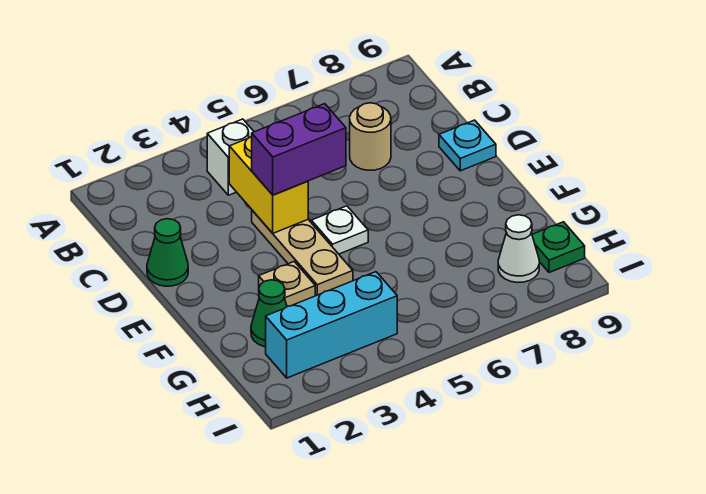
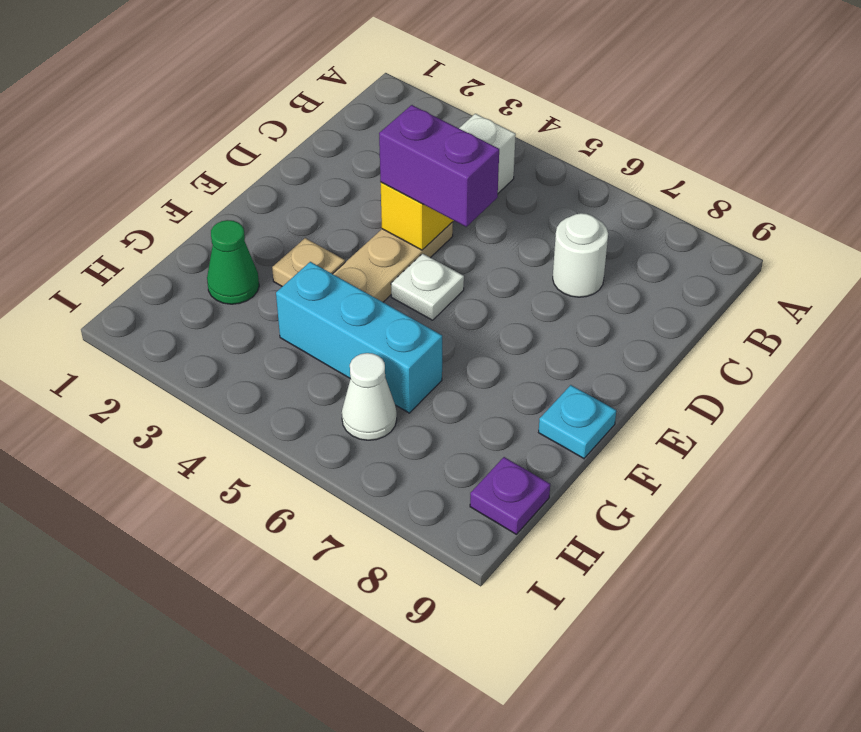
tan 1x1 round brick [350,103,391,170] -> white 1x1 round brick [553,213,608,297]
green 1x1 cone [147,219,188,286] -> none
cyan 1x1 plate [439,120,496,171] -> cyan 1x1 plate moved to [539,385,616,458]
cyan 1x3 brick [266,272,397,378] -> cyan 1x3 brick moved to [276,262,442,413]
white 1x1 cone [498,215,539,283] -> white 1x1 cone moved to [342,353,397,440]
green 1x1 plate [532,222,585,273] -> purple 1x1 plate [470,457,550,534]

